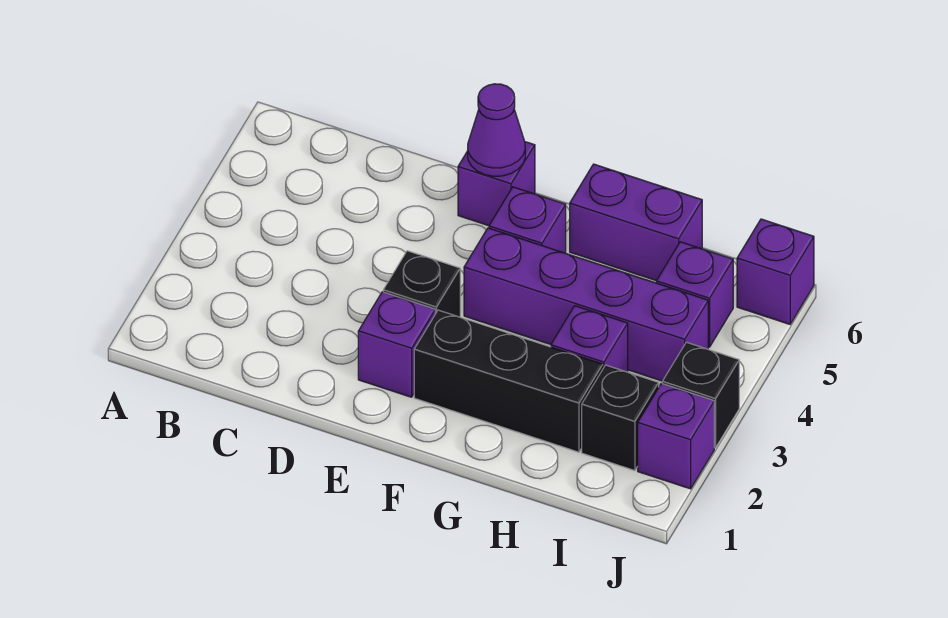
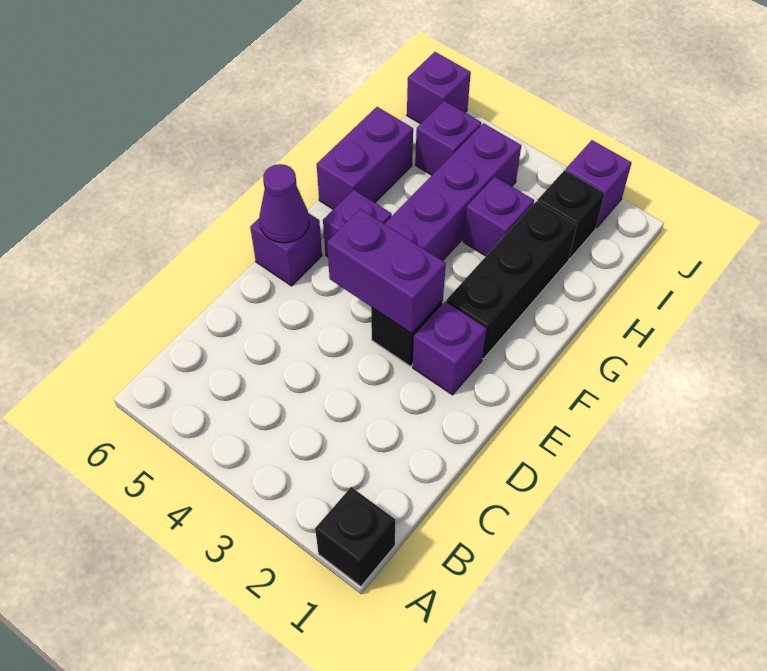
none -> purple 1x2 brick [327,209,446,334]
black 1x1 brick [662,342,739,448] -> black 1x1 brick moved to [315,487,395,587]

